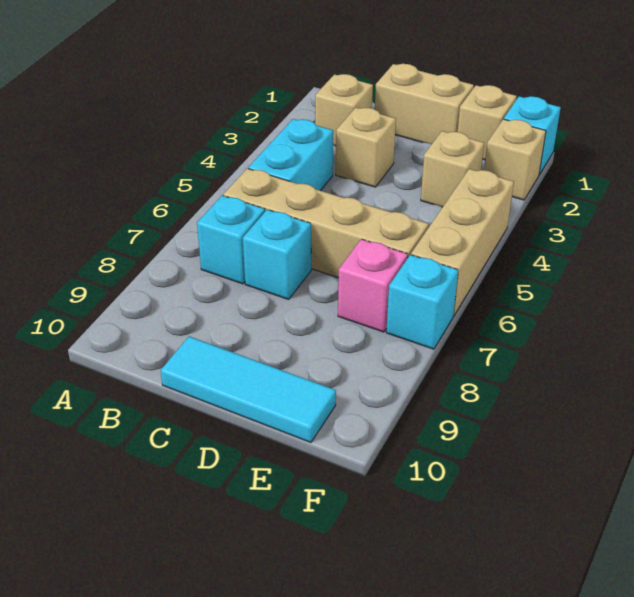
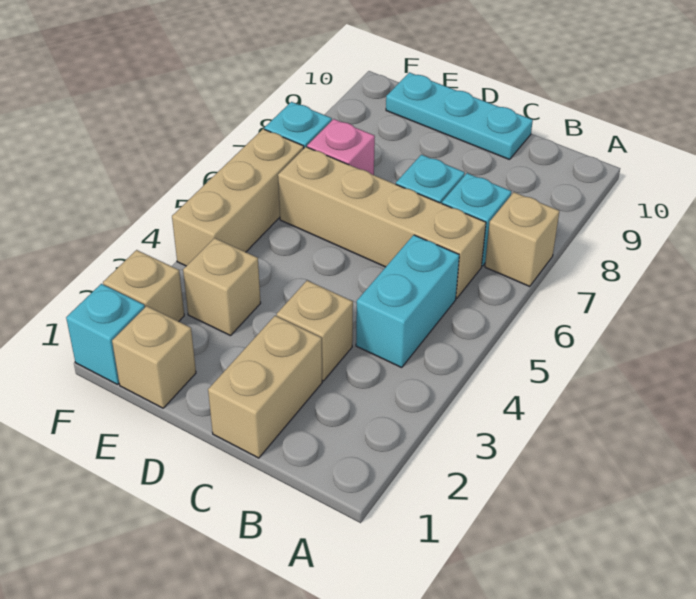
tan 1x1 brick [315,74,373,146] -> tan 1x1 brick moved to [485,192,559,287]
tan 1x2 brick [375,64,474,144] -> tan 1x2 brick turned to [208,316,322,458]
cyan 1x3 tile [161,336,336,443] -> cyan 1x3 plate [386,72,533,160]

